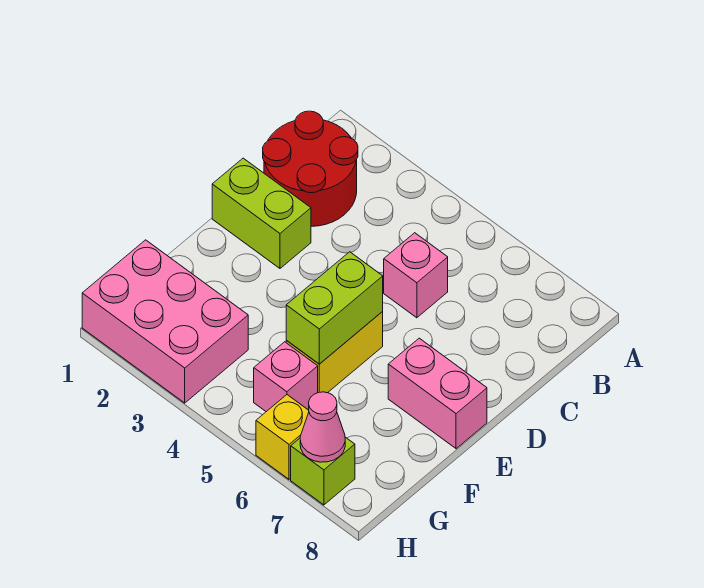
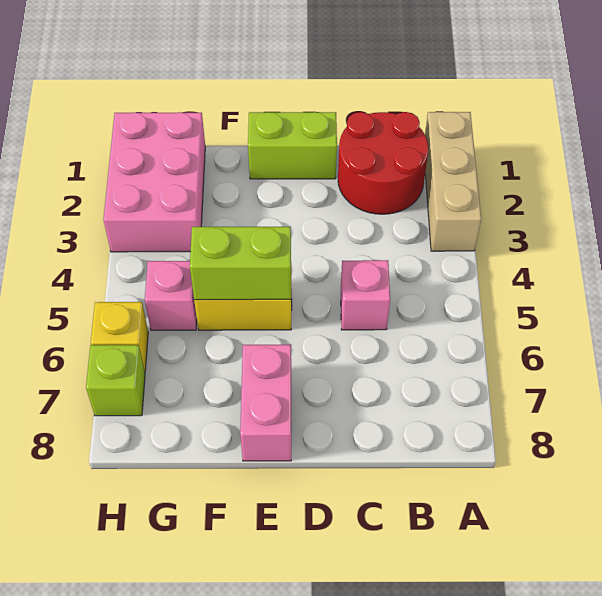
none -> tan 1x3 brick [425,112,481,251]
lime 1x2 brick [212,158,311,268] -> lime 1x2 brick turned to [248,112,337,179]
pink 1x1 cone [300,392,345,462] -> none

